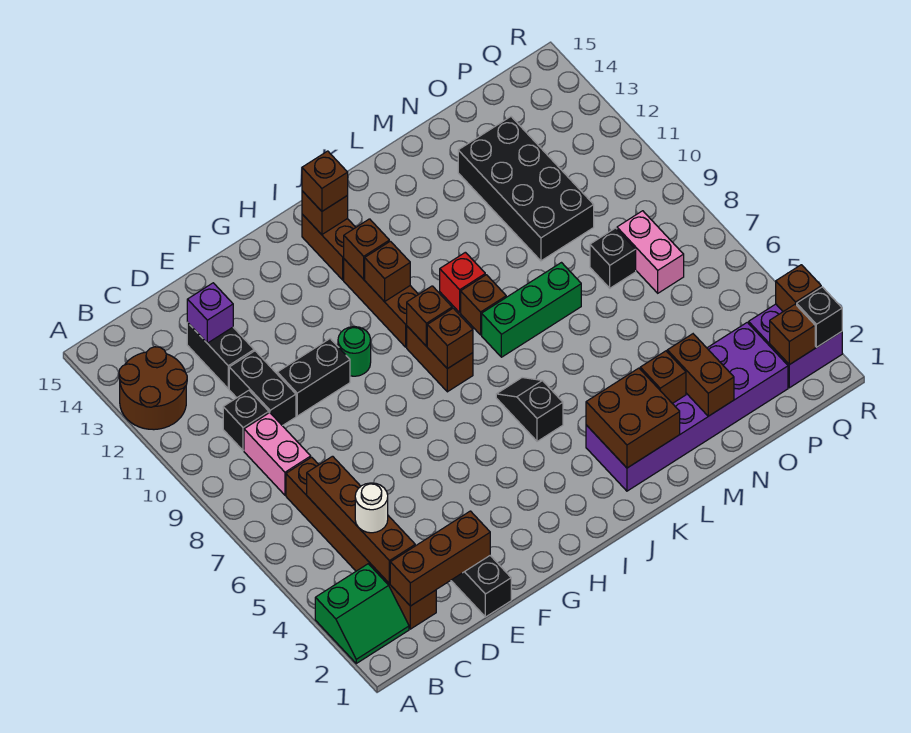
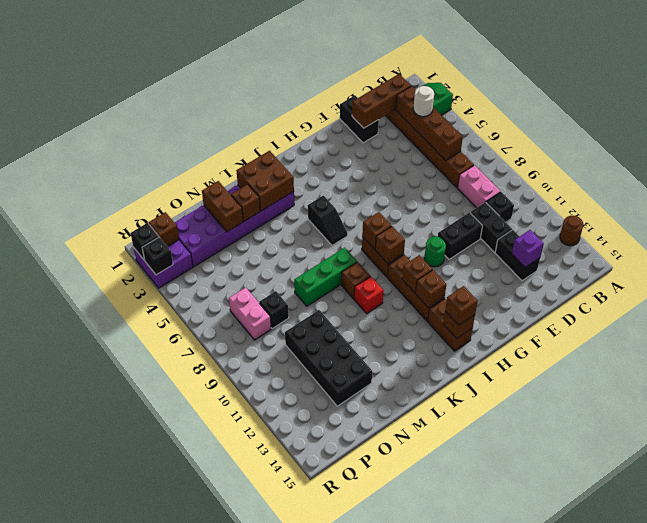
brown 2x2 round brick [119,347,187,430] -> brown 1x1 round brick [560,216,583,246]
brown 1x1 brick [776,265,821,312] -> black 1x1 brick [142,237,173,275]

